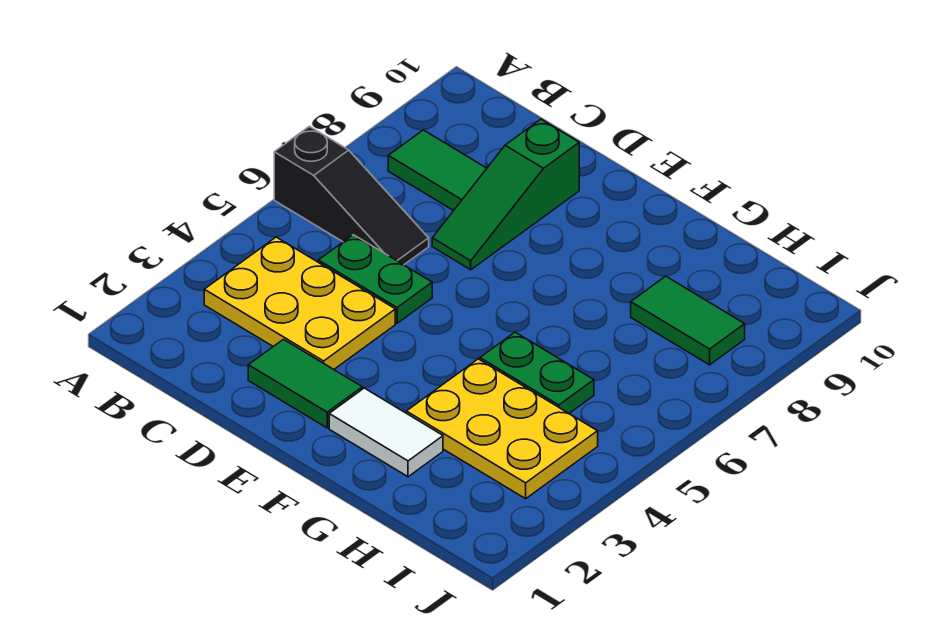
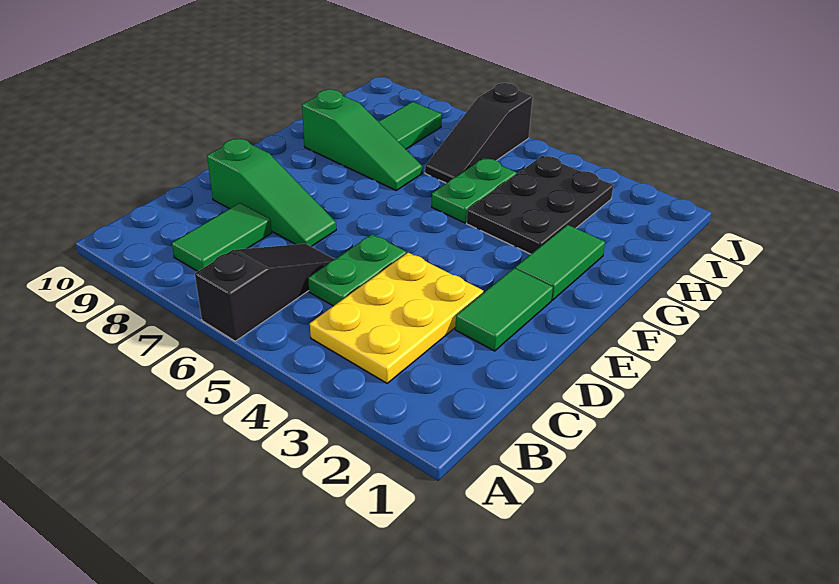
white 1x2 tile [329,388,443,477] -> green 1x2 tile [515,225,605,300]
yellow 2x3 plate [406,359,598,499] -> black 2x3 plate [467,156,613,254]
none -> green 1x3 slope [302,89,422,190]
none -> black 1x3 slope [425,83,533,183]

